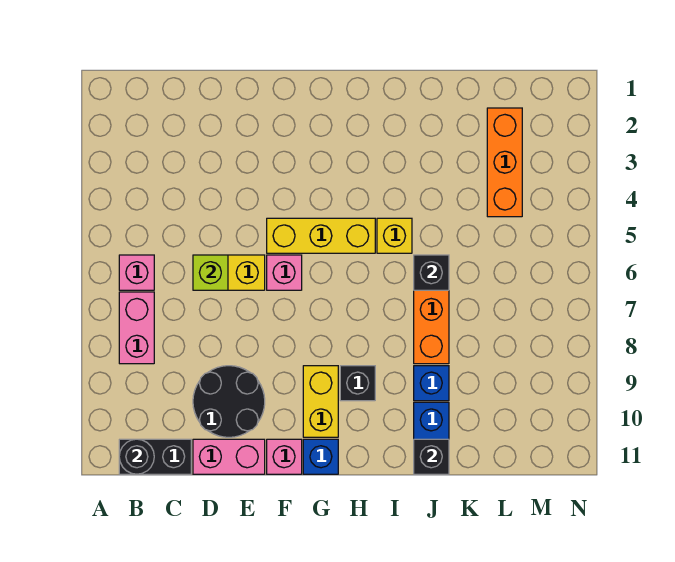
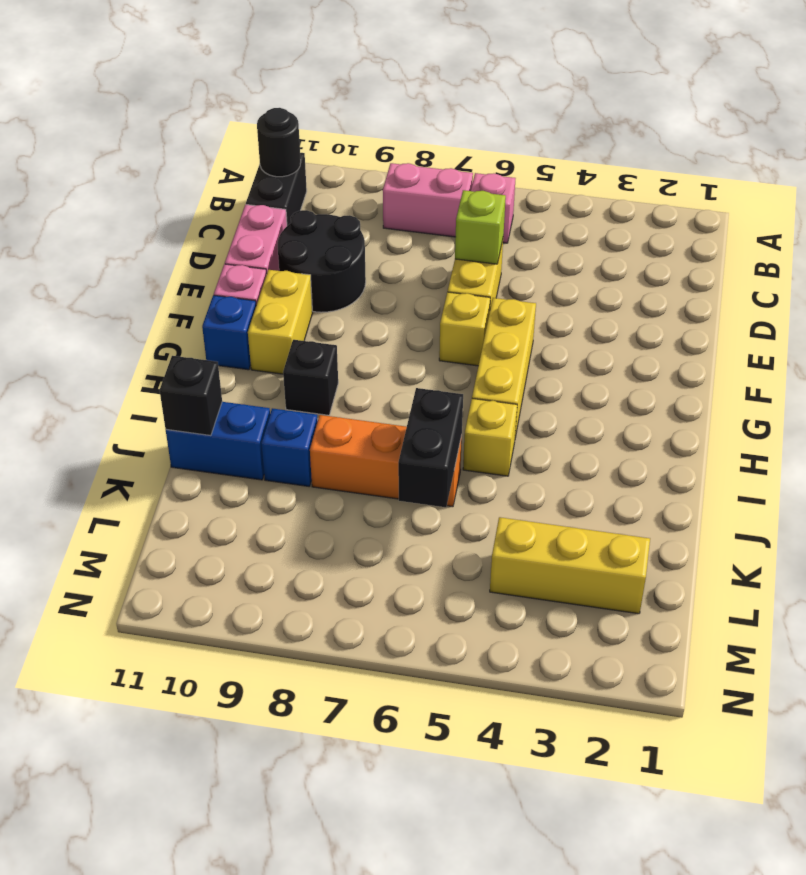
pink 1x1 brick [267,255,302,290] -> yellow 1x1 brick [439,292,490,366]
yellow 1x2 brick [303,366,338,437] -> yellow 1x2 brick turned to [248,270,313,374]
black 1x1 brick [414,255,449,290] -> black 1x2 brick [398,388,463,507]
orange 1x3 brick [487,108,522,217] -> yellow 1x3 brick [490,517,650,614]

